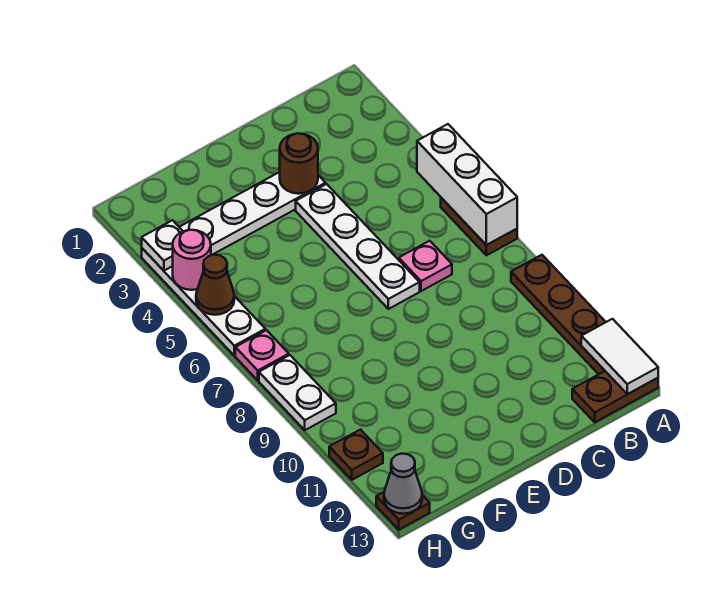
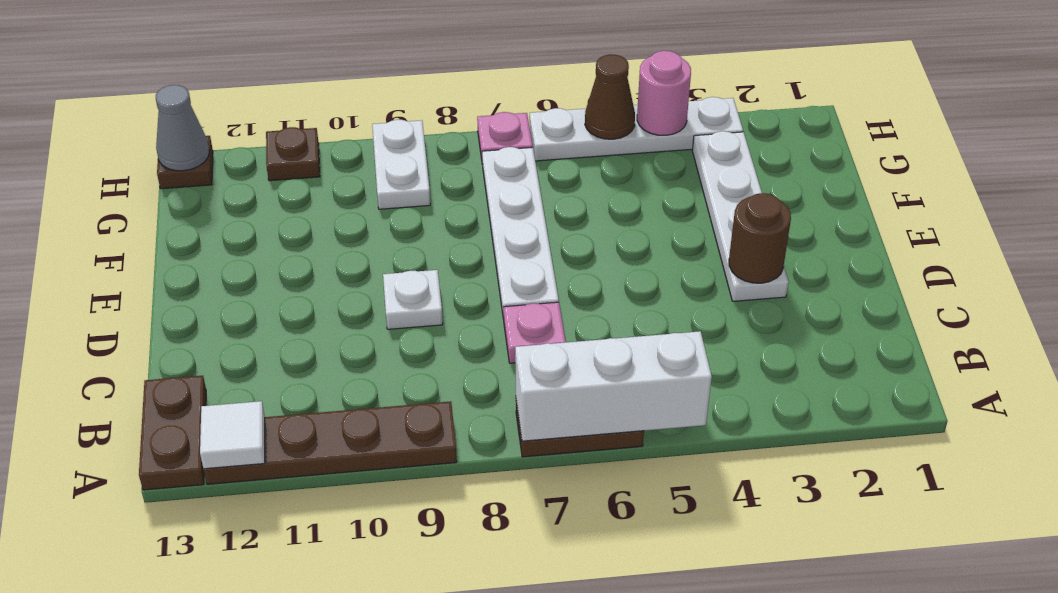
white 1x2 tile [581,319,658,394] -> white 1x1 tile [200,401,265,469]
white 1x4 plate [296,184,420,309] -> white 1x4 plate turned to [482,147,559,320]
white 1x1 plate [142,220,183,271] -> white 1x1 plate moved to [383,270,443,329]
white 1x2 plate [259,355,336,430] -> white 1x2 plate turned to [372,120,430,209]

